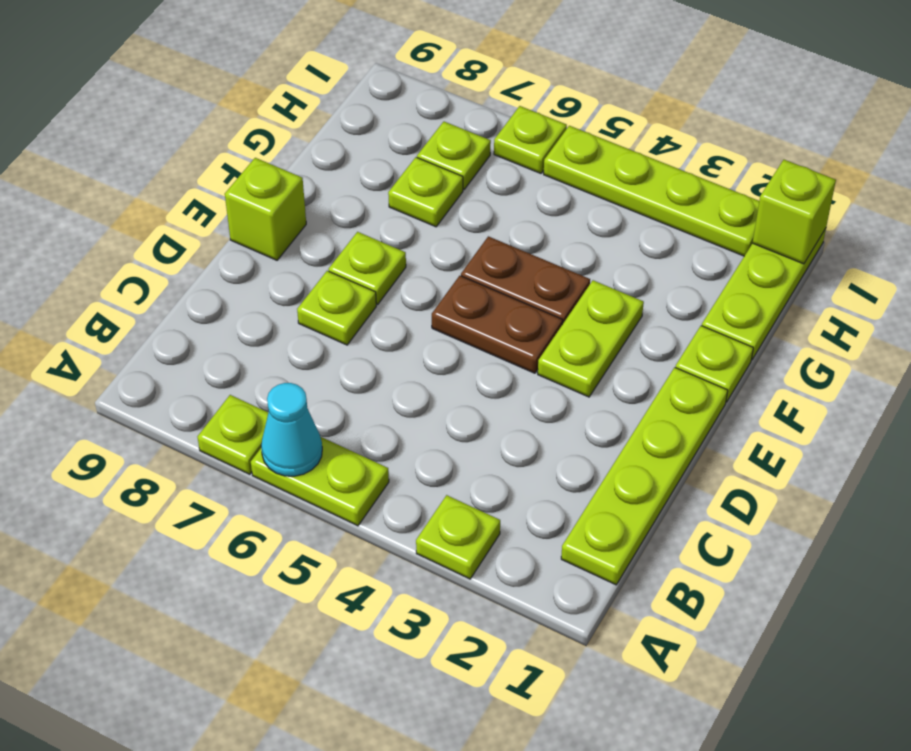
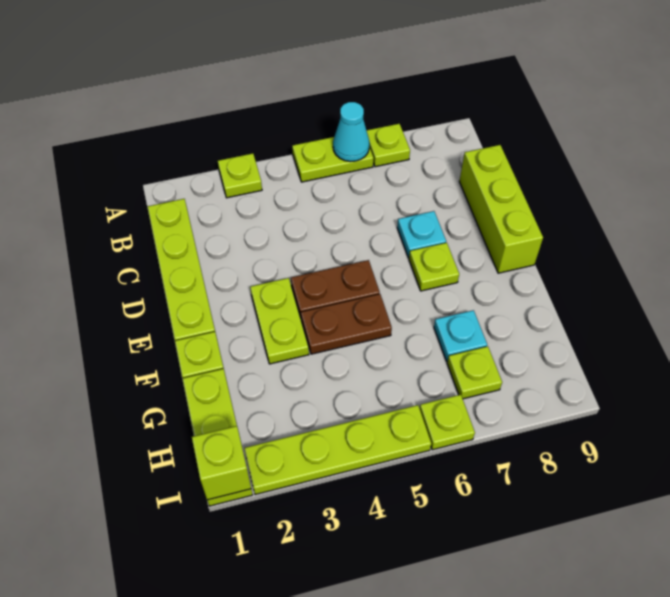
lime 1x1 plate [297,271,376,345] -> cyan 1x1 plate [397,211,446,258]
lime 1x1 brick [225,158,306,260] -> lime 1x3 brick [459,145,543,273]
lime 1x1 plate [388,157,463,227] -> cyan 1x1 plate [434,310,487,362]

